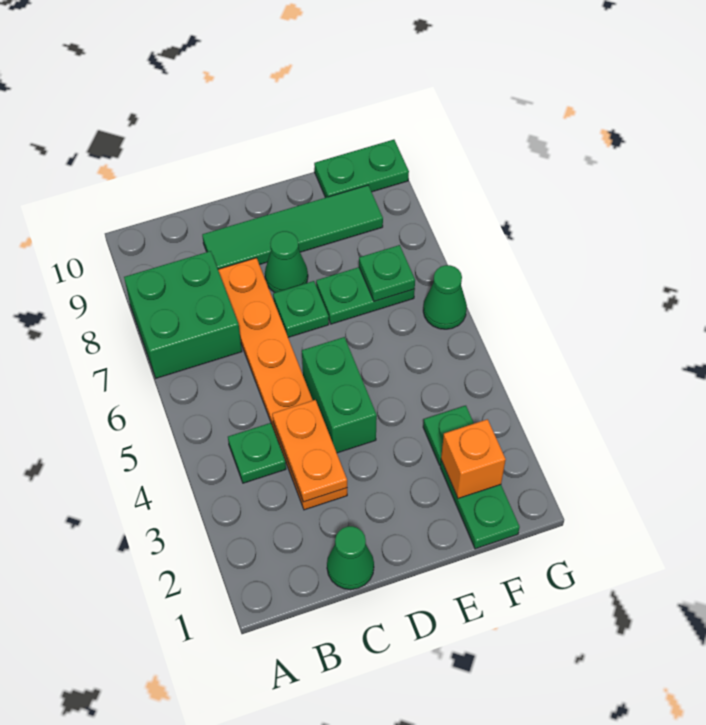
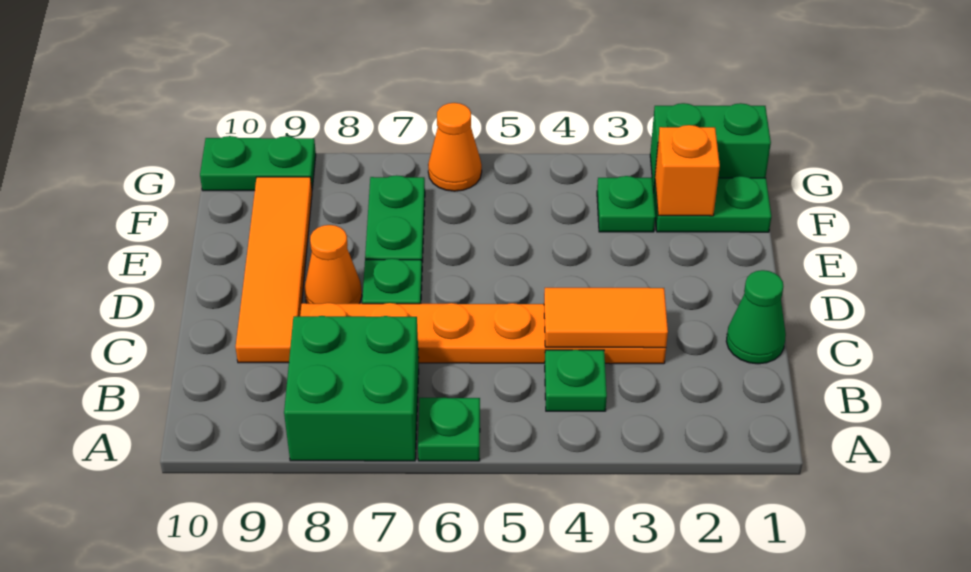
orange 1x2 plate [272,400,347,502] -> orange 1x2 tile [544,288,668,348]
green 1x4 tile [202,185,383,269] -> orange 1x4 tile [236,177,312,363]
green 1x2 brick [302,337,377,453] -> green 1x2 brick moved to [650,103,771,191]
green 1x1 cone [265,231,308,293] -> orange 1x1 cone [305,225,362,304]
green 1x1 plate [359,245,415,302] -> green 1x1 plate moved to [418,398,480,461]
green 1x2 plate [314,140,409,198] -> green 1x2 plate turned to [200,136,316,191]
green 1x1 cone [423,265,467,329] -> orange 1x1 cone [428,103,482,191]

